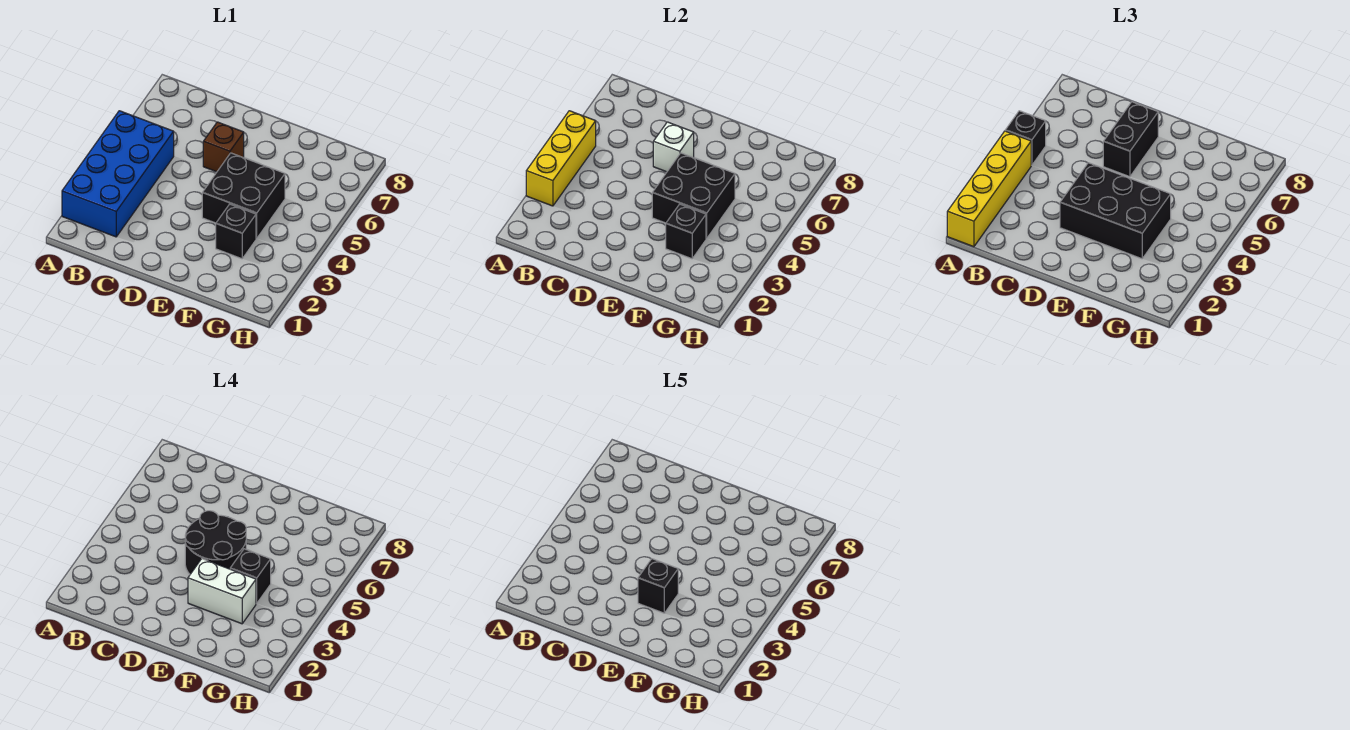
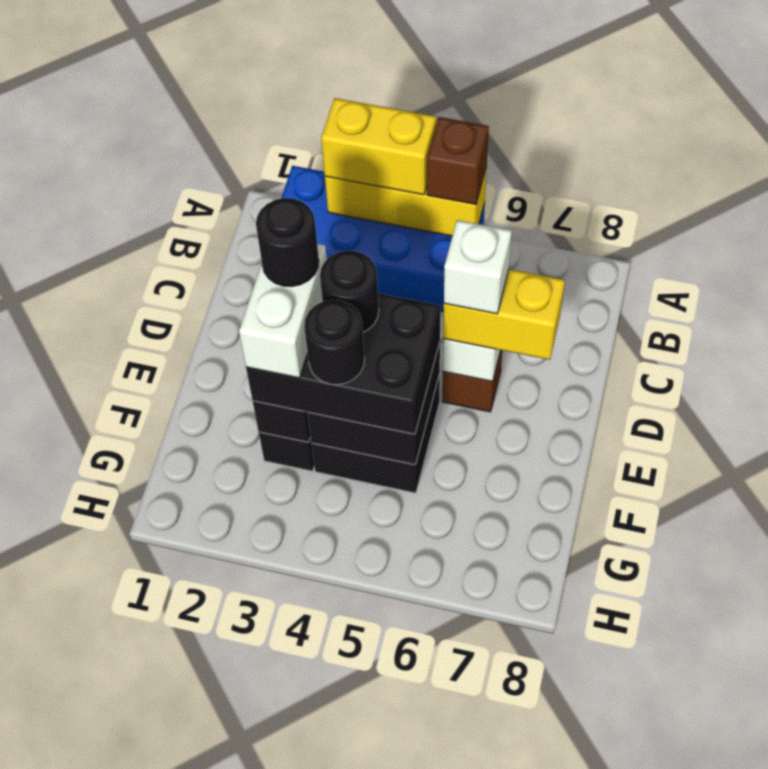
yellow 1x4 brick [947,131,1031,247] -> yellow 1x2 brick [321,98,436,195]
black 1x1 brick [1005,111,1046,165] -> brown 1x1 brick [427,117,489,204]
black 2x3 brick [1060,163,1171,259] -> black 2x3 brick turned to [246,293,440,434]
black 2x2 round brick [185,511,246,574] -> black 1x1 round brick [320,251,379,332]
black 1x2 brick [1103,102,1158,177] -> yellow 1x2 brick [443,269,565,360]
none -> white 1x1 brick [444,220,512,314]
black 1x1 brick [638,559,678,613] -> black 1x1 round brick [256,198,319,287]
black 1x1 brick [230,549,271,603] -> black 1x1 round brick [304,300,365,385]

